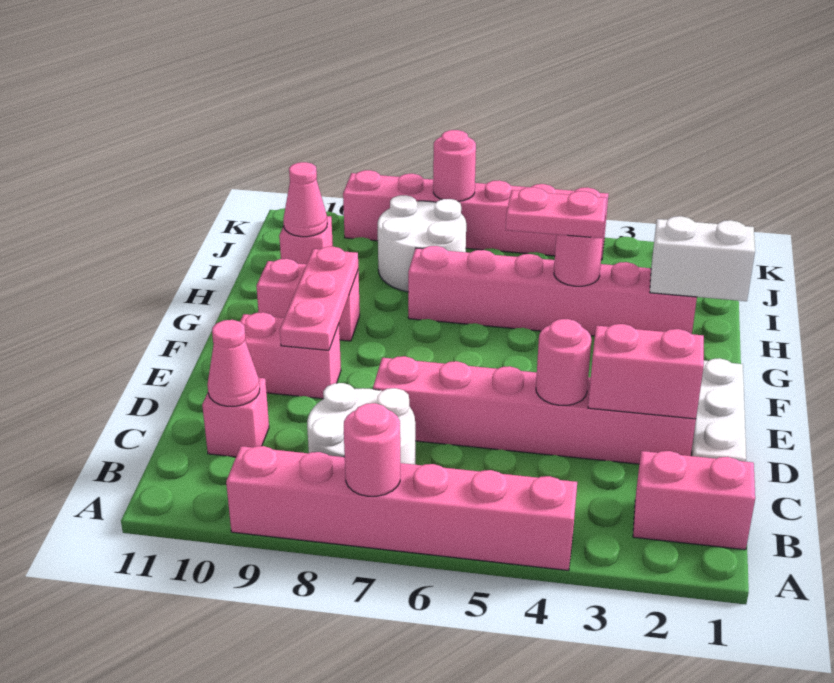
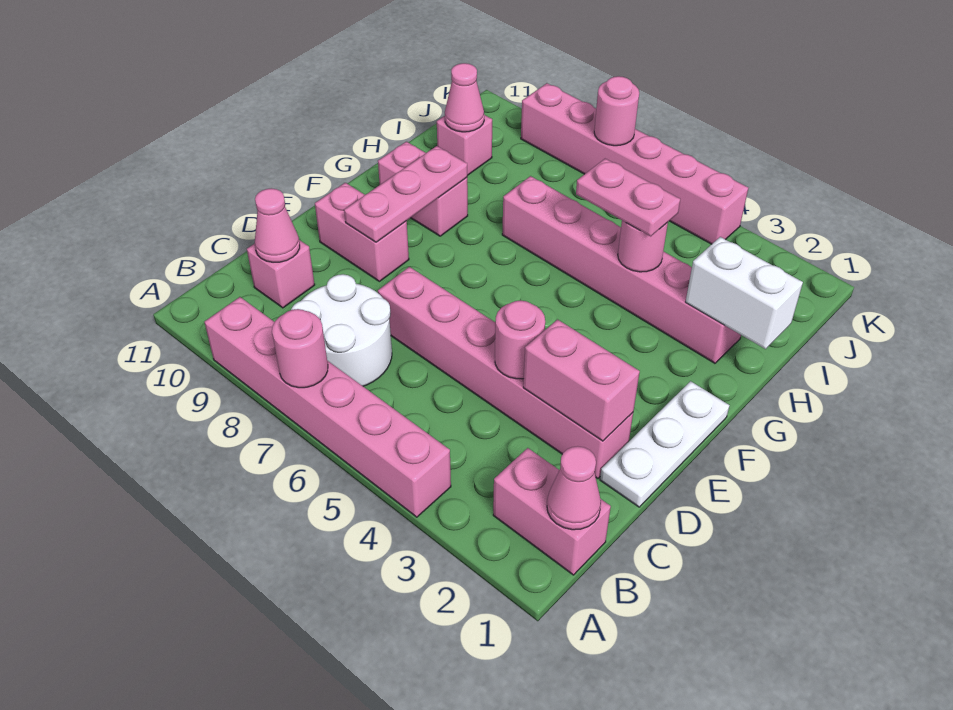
none -> pink 1x1 cone [547,446,601,530]
white 2x2 round brick [378,195,466,292] -> none

